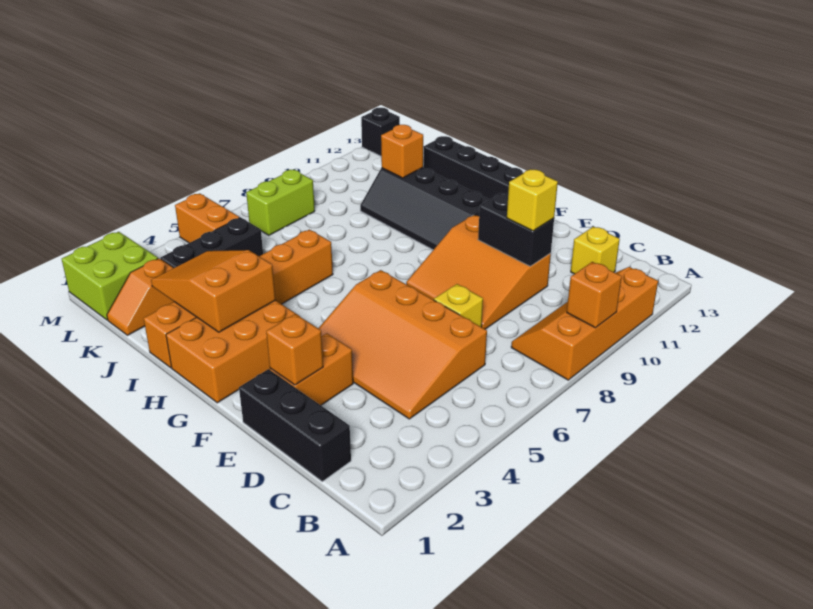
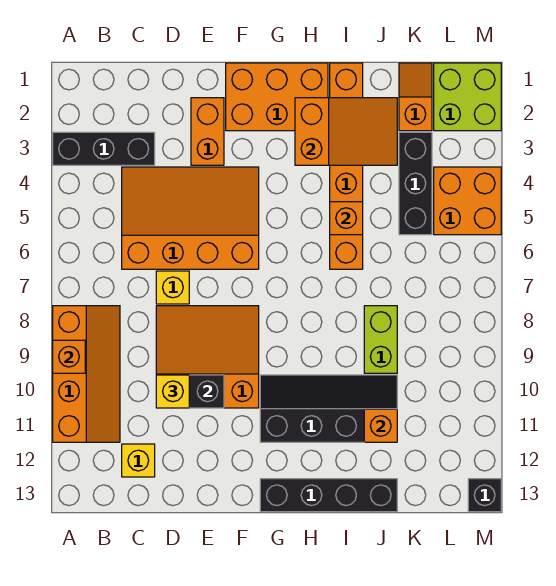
black 1x3 brick [239,369,351,481] -> black 1x3 brick moved to [53,132,155,165]
orange 1x1 brick [266,314,323,385] -> orange 1x1 brick moved to [330,202,363,235]
orange 2x3 brick [166,300,299,403] -> orange 2x3 brick turned to [226,63,328,131]
orange 1x2 brick [175,193,240,243] -> orange 2x2 brick [434,167,501,235]
lime 1x2 brick [246,170,315,235] -> lime 1x2 brick moved to [364,306,397,373]

